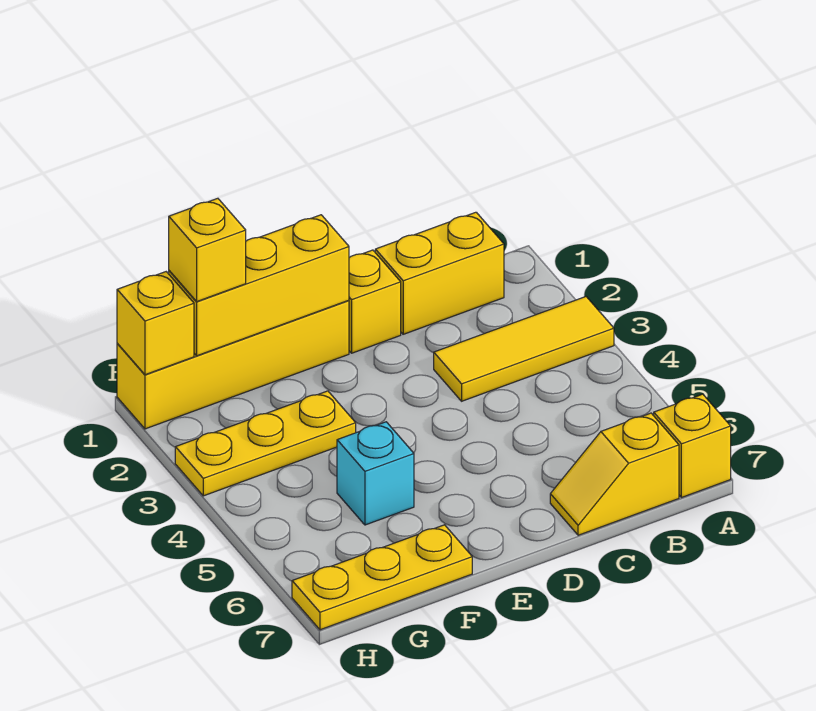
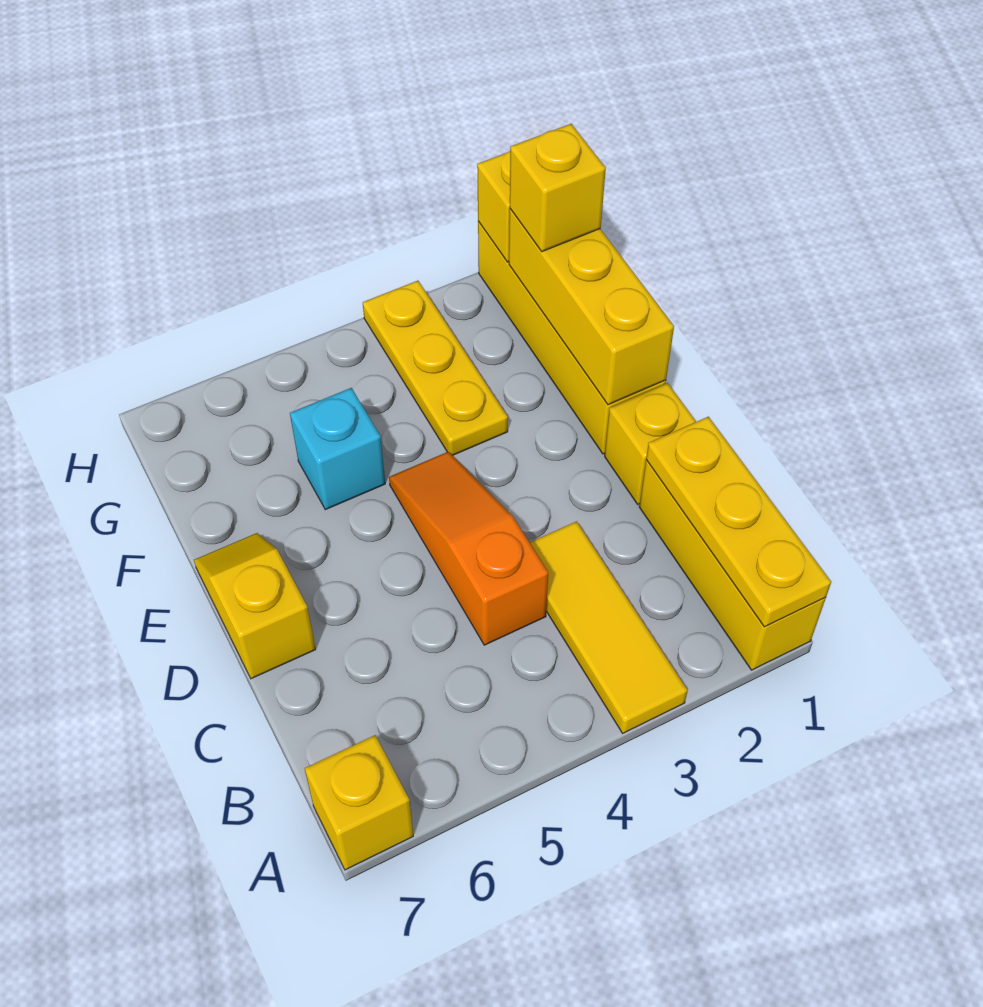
yellow 1x2 brick [375,212,504,334] -> yellow 1x3 brick [639,460,826,670]
yellow 1x2 slope [550,413,679,535] -> yellow 1x2 slope moved to [194,533,316,679]
none -> orange 1x3 slope [389,452,548,645]
yellow 1x3 plate [292,525,472,630] -> yellow 1x3 plate moved to [646,417,831,627]

